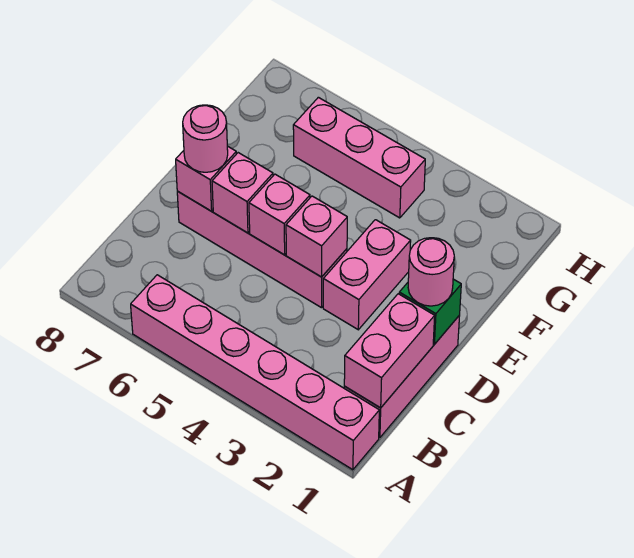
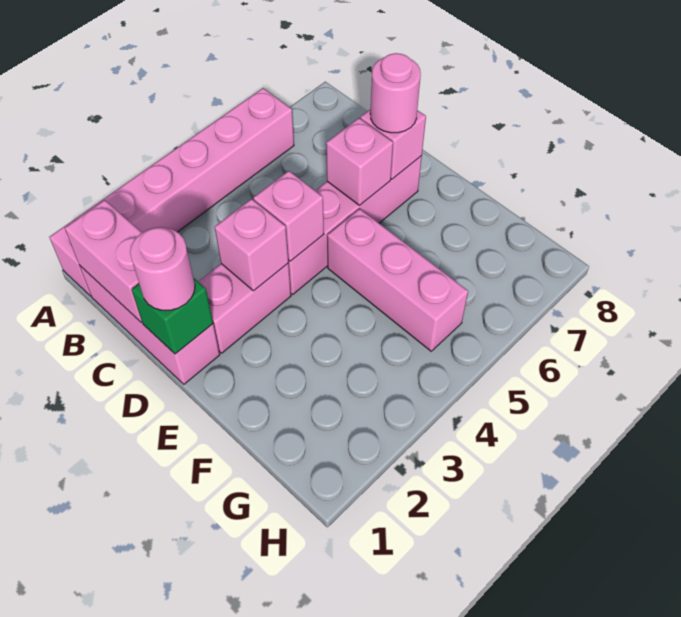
pink 1x2 brick [323,220,411,330] -> pink 1x2 brick turned to [198,263,291,353]
pink 1x1 brick [249,174,310,255] -> pink 1x1 brick moved to [215,199,288,291]
pink 1x3 brick [293,97,425,218] -> pink 1x3 brick turned to [327,209,468,351]

